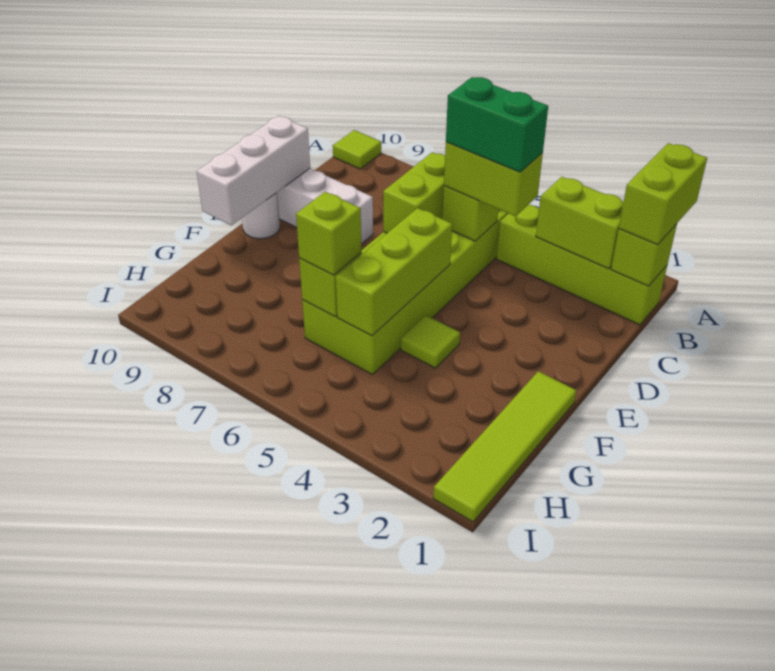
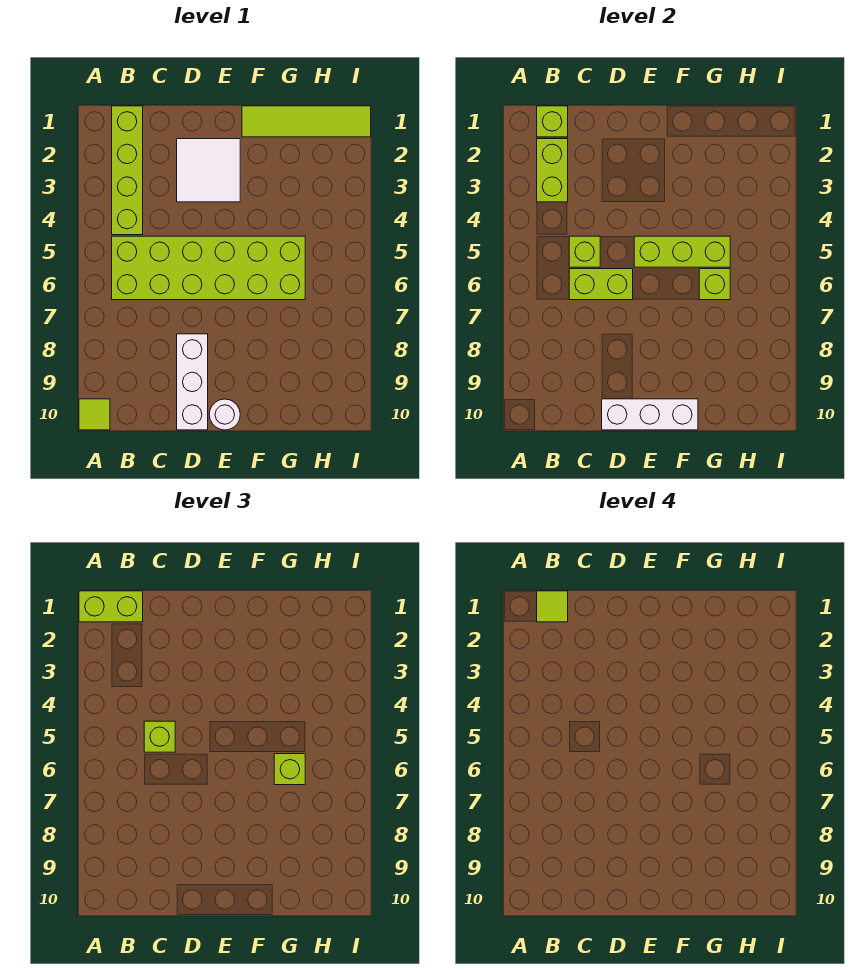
lime 1x2 brick [444,142,543,216] -> lime 1x1 brick [144,721,175,752]
green 1x2 brick [446,77,548,172] -> none
none -> white 2x2 tile [177,139,240,202]
lime 1x1 tile [401,315,460,368] -> lime 1x1 tile moved to [537,591,568,622]

